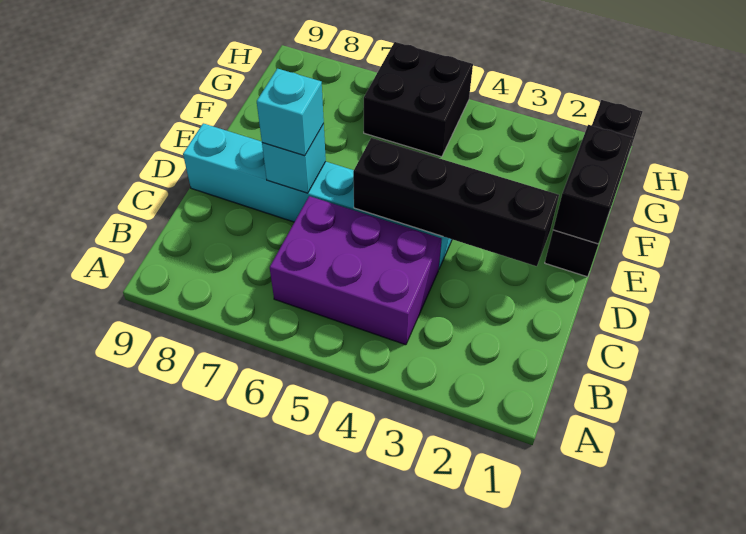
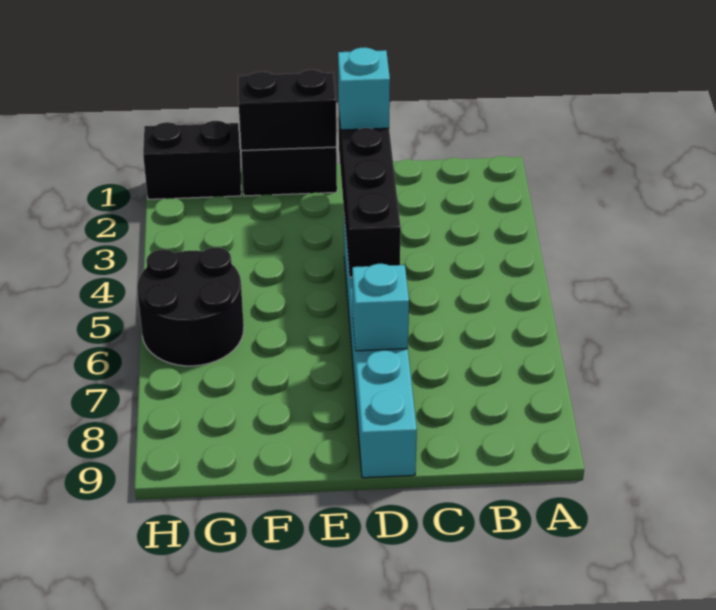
purple 2x3 brick [270,196,442,345] -> none
cyan 1x1 brick [257,69,324,156] -> cyan 1x1 brick moved to [338,47,390,130]
black 2x2 brick [364,42,473,157] -> black 2x2 round brick [137,247,244,366]

